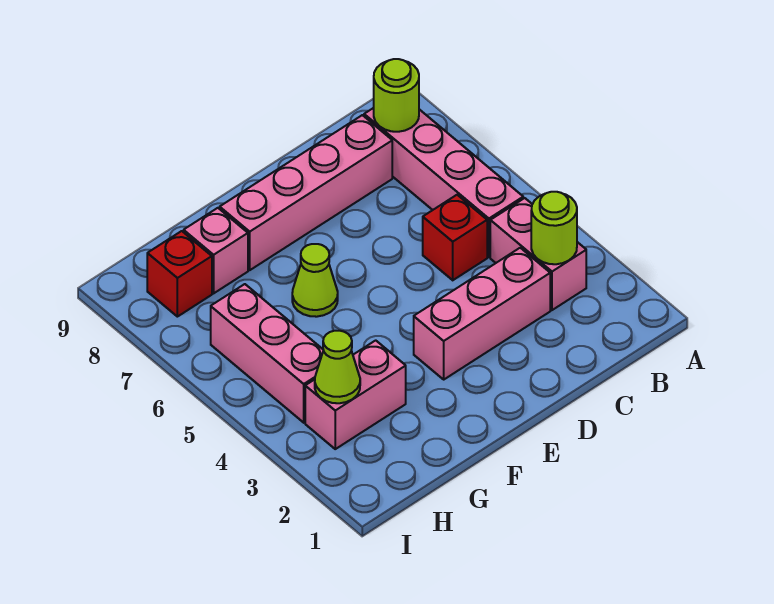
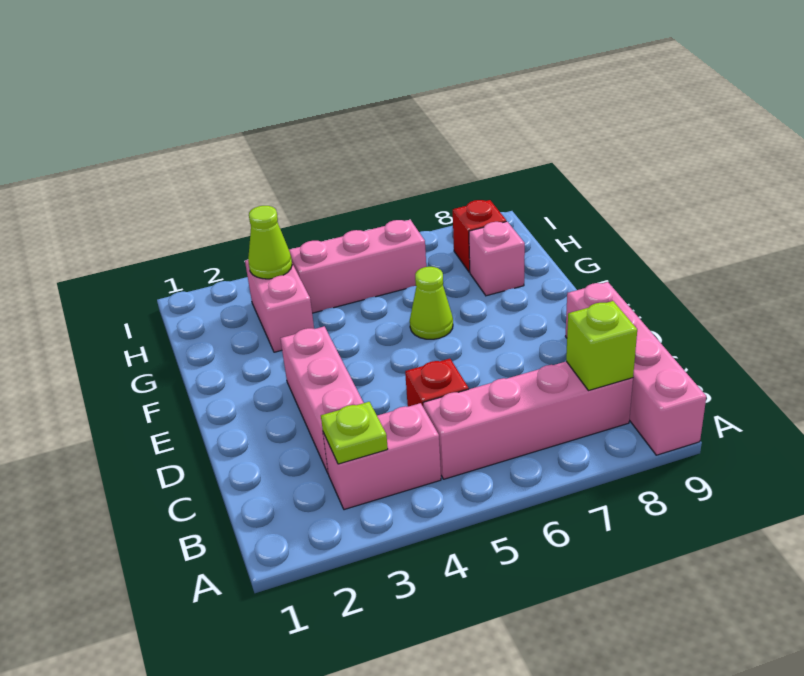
lime 1x1 round brick [531,192,577,264] -> lime 1x1 plate [321,402,388,464]
lime 1x1 round brick [374,59,419,132] -> lime 1x1 brick [566,301,637,391]
pink 1x4 brick [220,115,392,270] -> pink 1x4 brick moved to [565,282,706,455]

